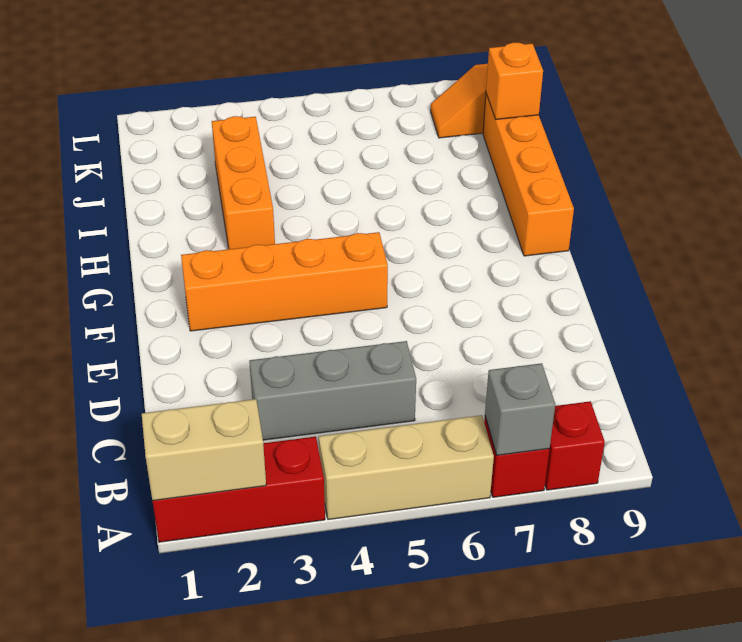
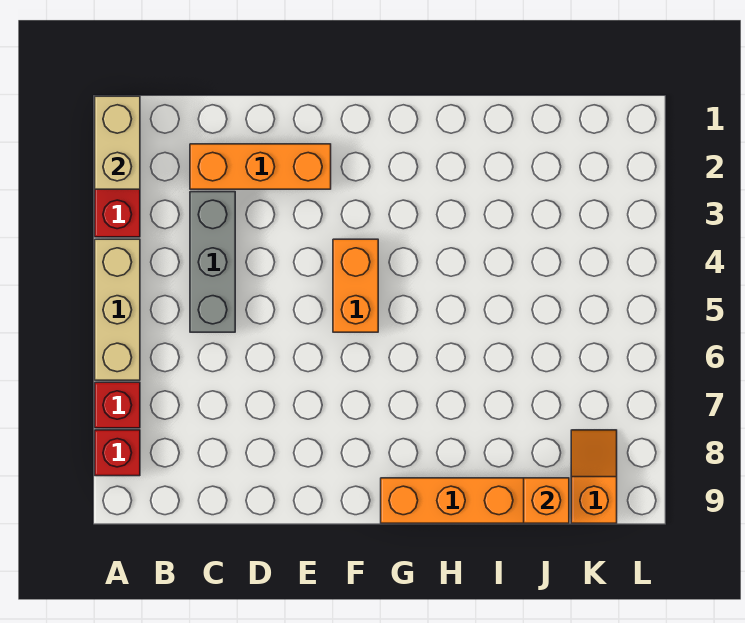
grey 1x1 brick [485,363,555,455] -> none
orange 1x4 brick [181,232,388,331] -> orange 1x2 brick [333,239,378,332]
orange 1x3 brick [212,116,275,249] -> orange 1x3 brick moved to [190,144,331,189]

